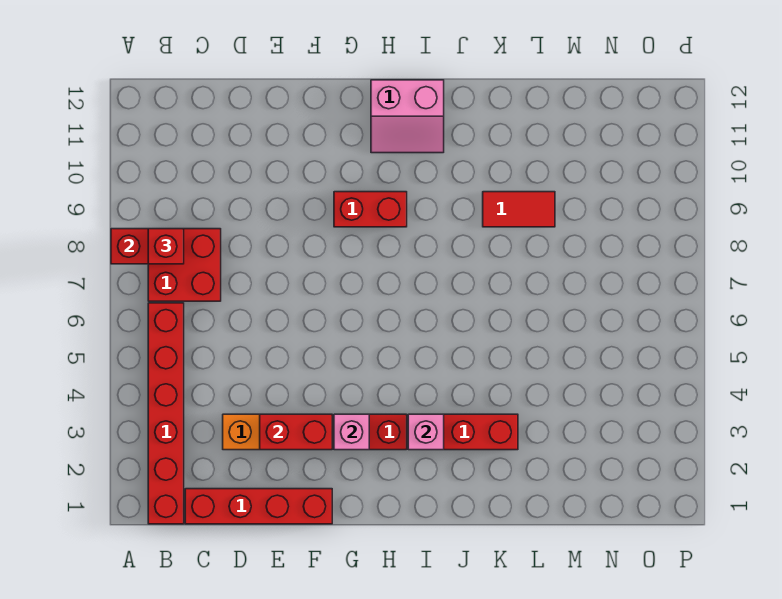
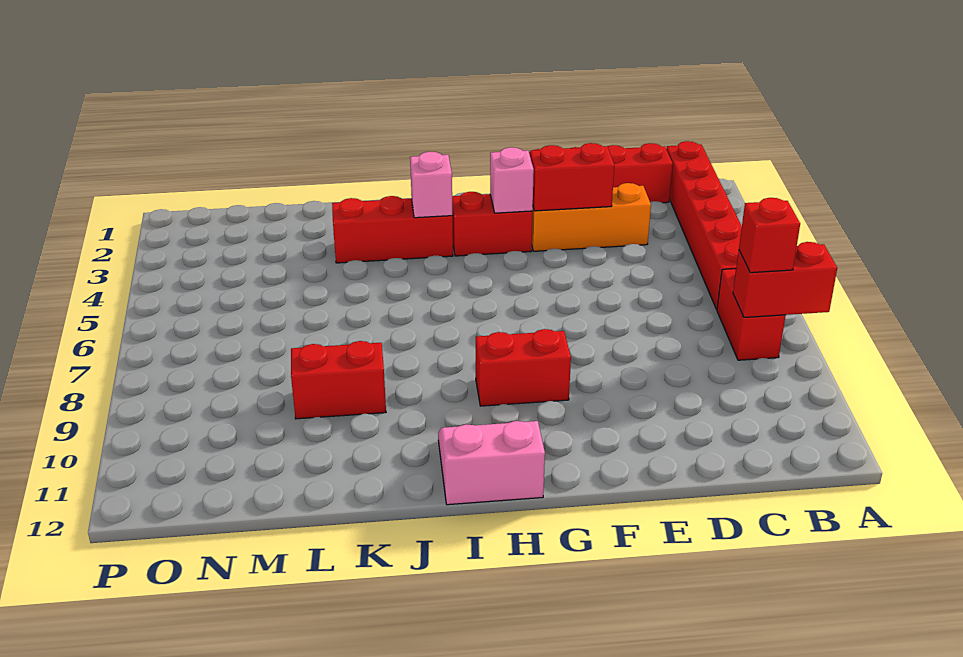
red 2x2 brick [148,229,221,301] -> red 1x2 brick [717,269,786,360]
red 1x2 tile [483,192,555,227] -> red 1x2 brick [291,341,386,419]

